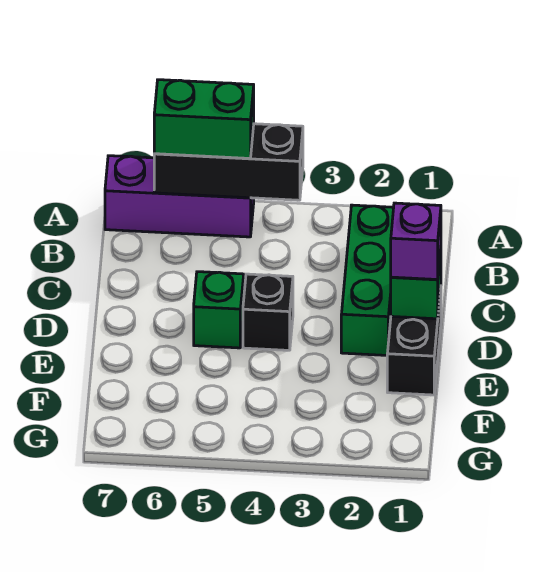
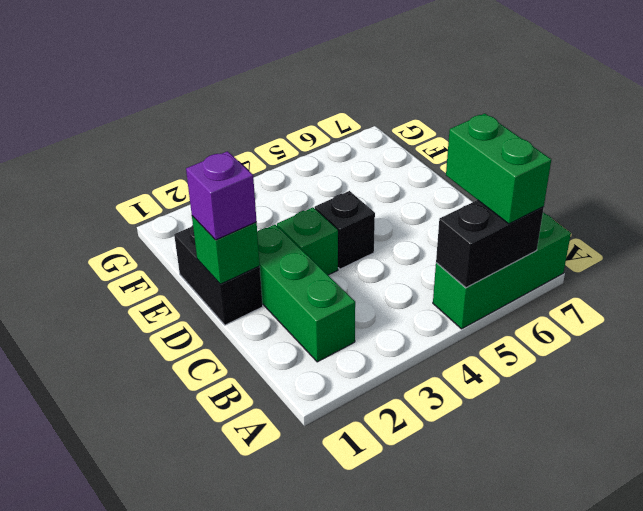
black 1x3 brick [154,124,303,200] -> black 1x2 brick [436,200,544,288]
purple 1x3 brick [105,156,254,237] -> green 1x3 brick [433,212,571,329]
green 1x2 brick [154,80,254,158] -> green 1x2 brick turned to [446,114,551,224]
green 1x1 brick [194,272,244,348] -> green 1x1 brick moved to [277,207,338,275]

